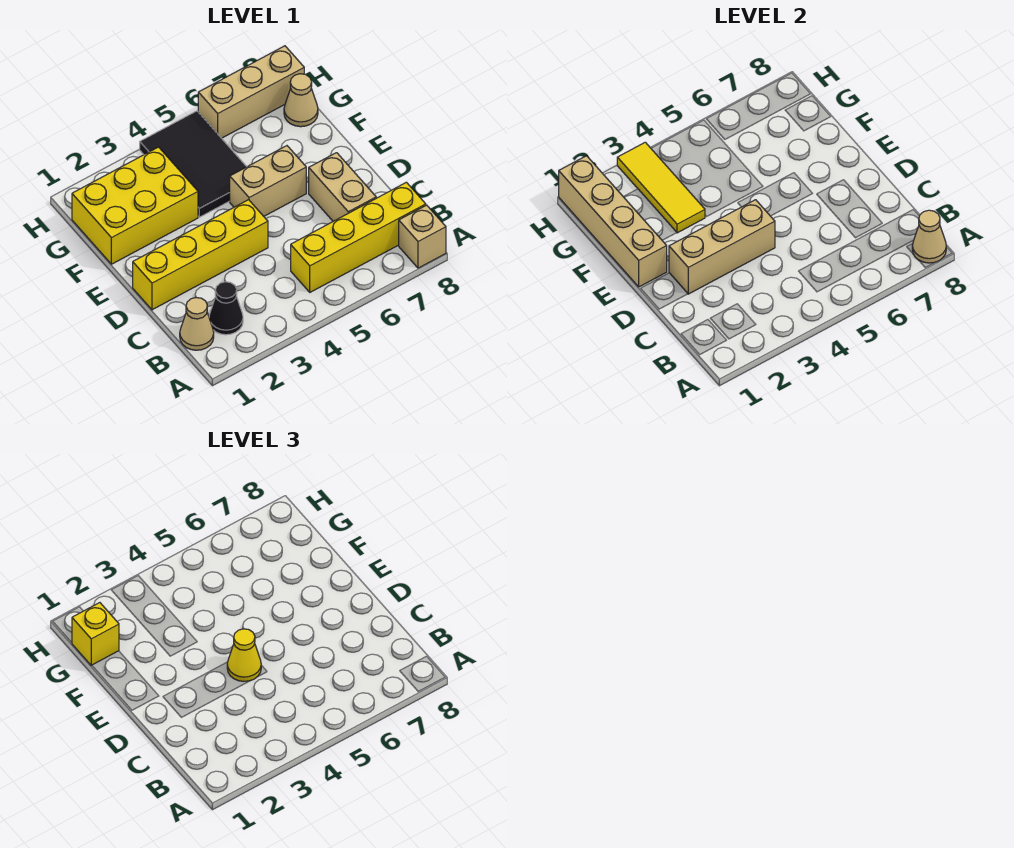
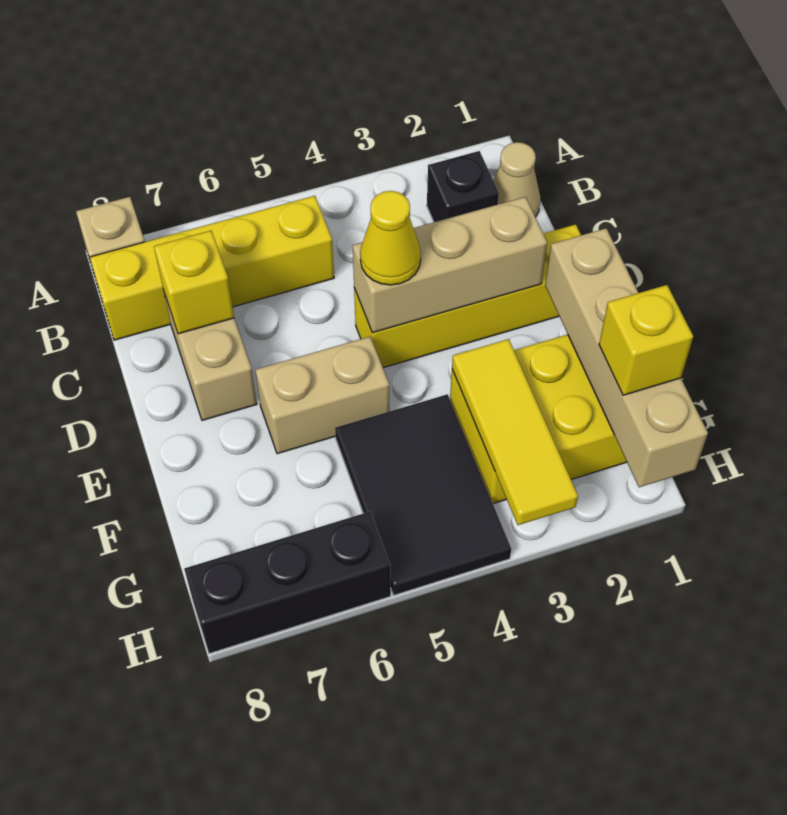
tan 1x1 cone [912,210,946,263] -> none
black 1x1 cone [209,282,243,335] -> black 1x1 brick [427,151,499,222]
none -> yellow 1x1 brick [154,231,234,334]
tan 1x1 cone [284,74,318,127] -> none
tan 1x3 brick [198,46,304,138] -> black 1x3 brick [184,512,391,654]

